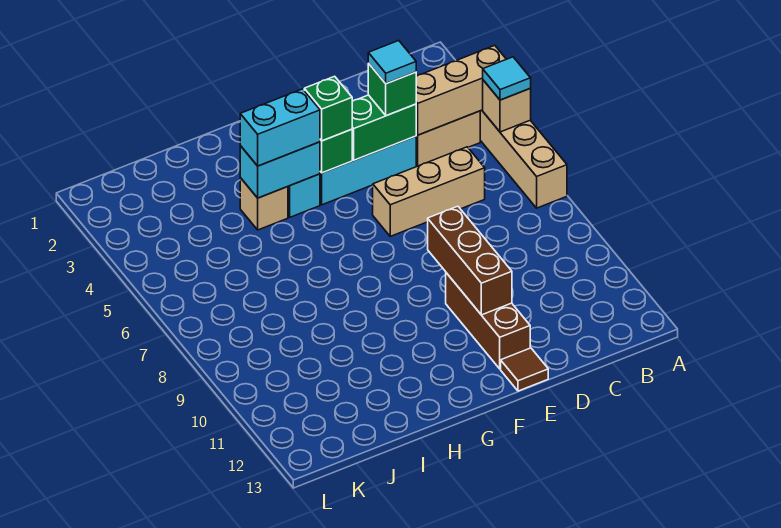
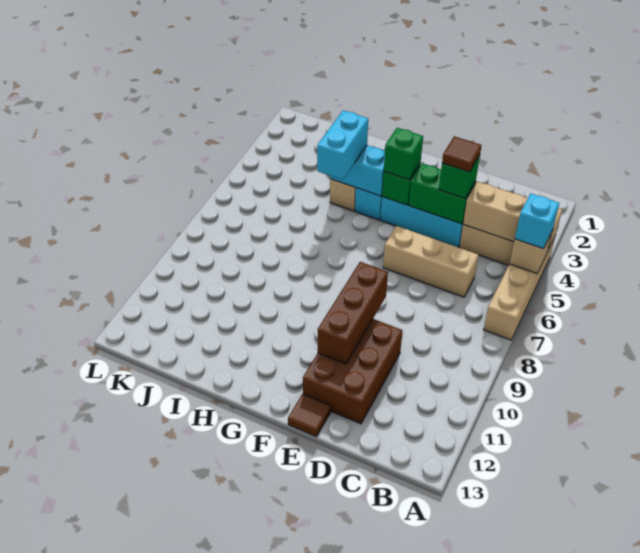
cyan 1x1 tile [483,57,531,100] -> cyan 1x1 brick [515,193,559,249]
cyan 1x1 tile [368,41,416,84] -> brown 1x1 tile [442,136,481,172]
brown 1x3 brick [446,273,530,369] -> brown 2x3 brick [303,319,402,424]
cyan 1x2 brick [240,89,320,166] -> cyan 1x2 brick turned to [317,110,368,180]

